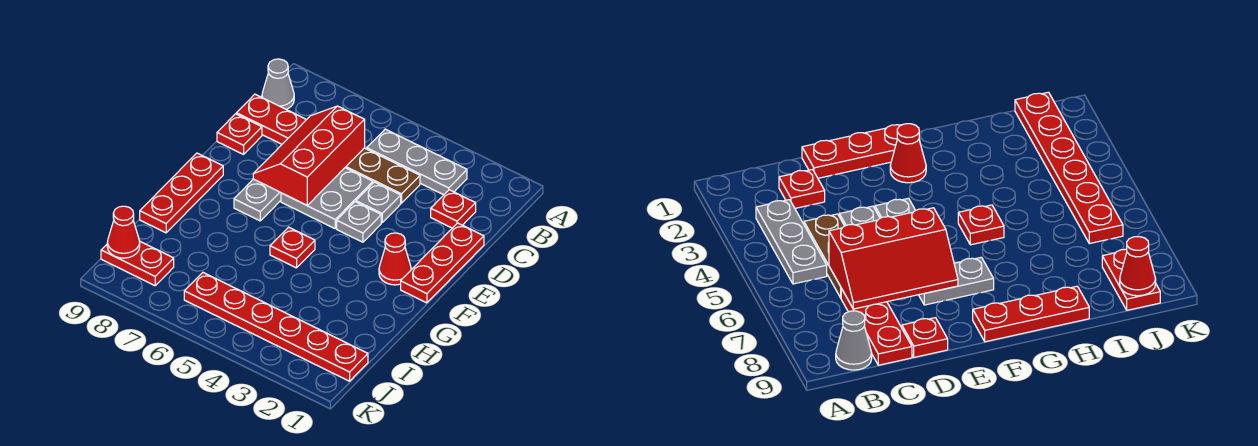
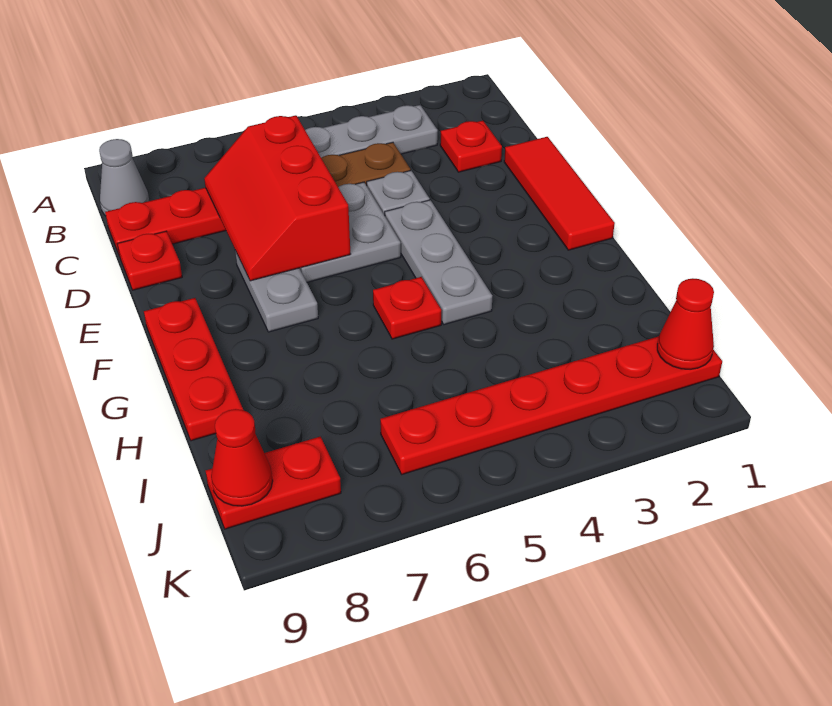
red 1x3 plate [401,223,484,303] -> red 1x3 tile [504,137,615,250]
grey 1x1 plate [337,202,381,242] -> grey 1x3 plate [385,200,492,325]
red 1x1 cone [379,233,411,285] -> red 1x1 cone moved to [657,278,714,369]

